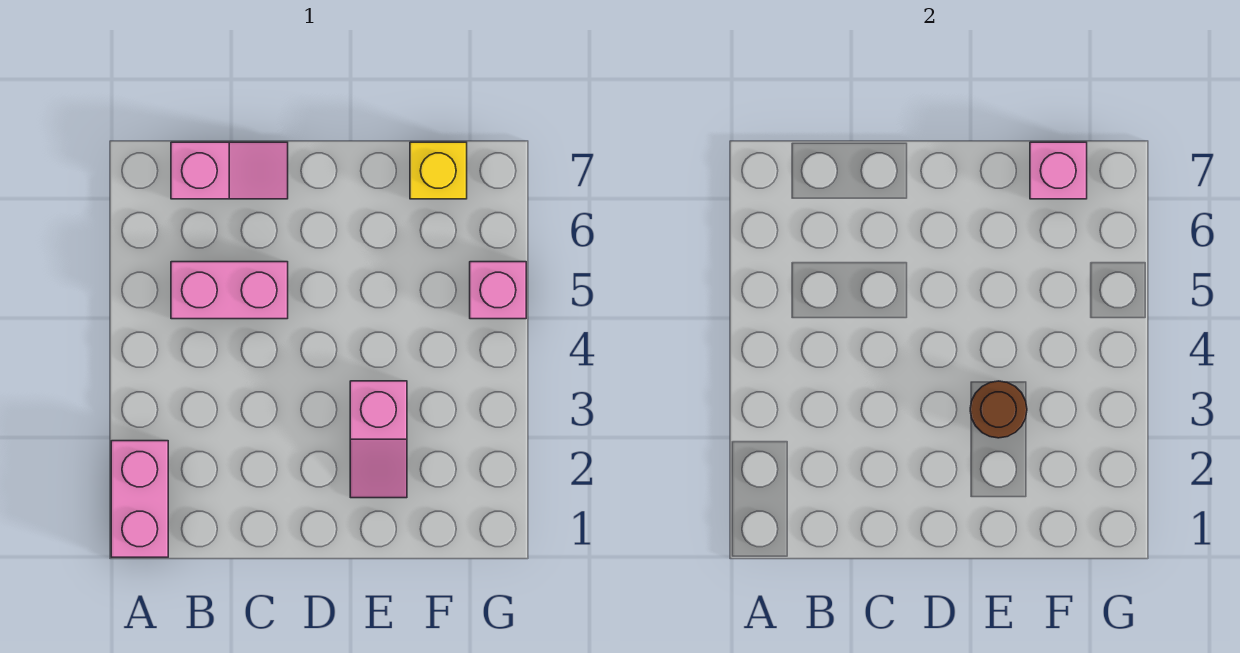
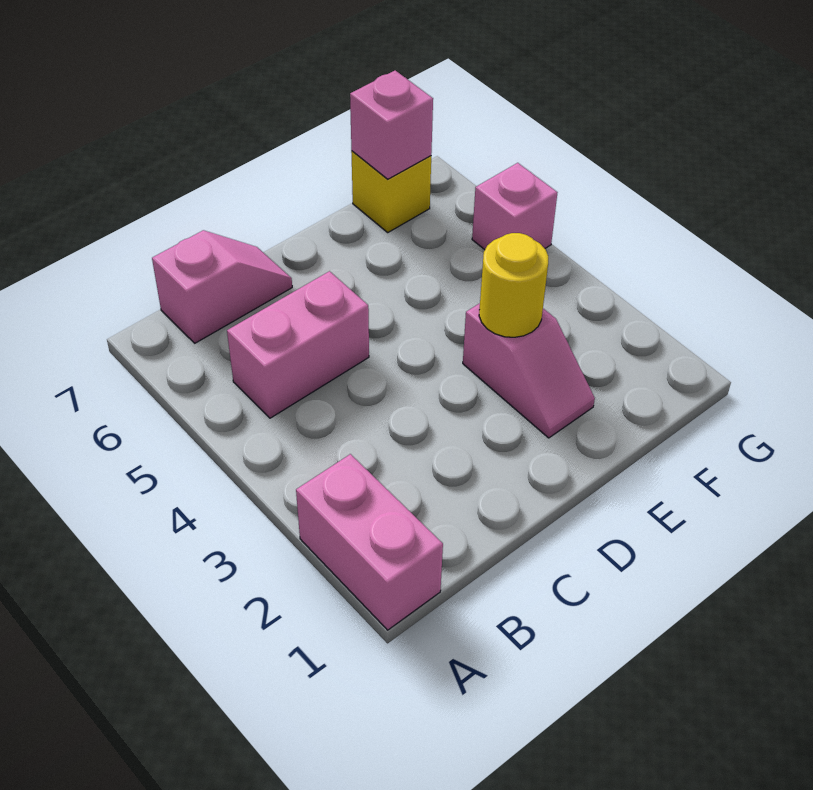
brown 1x1 round brick [970,381,1027,438] -> yellow 1x1 round brick [479,233,548,337]

